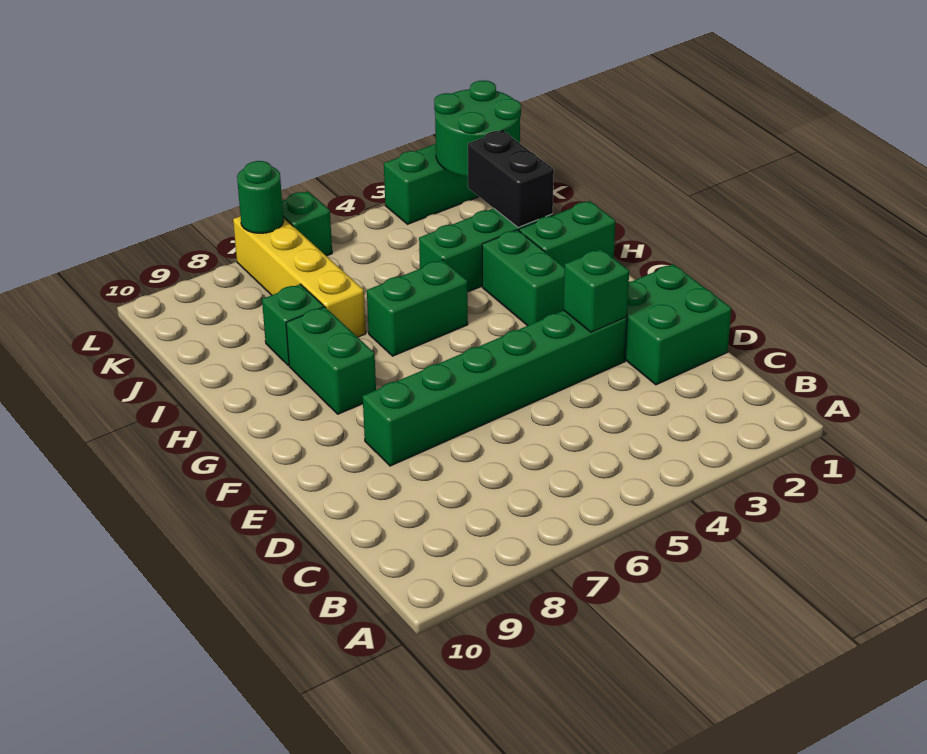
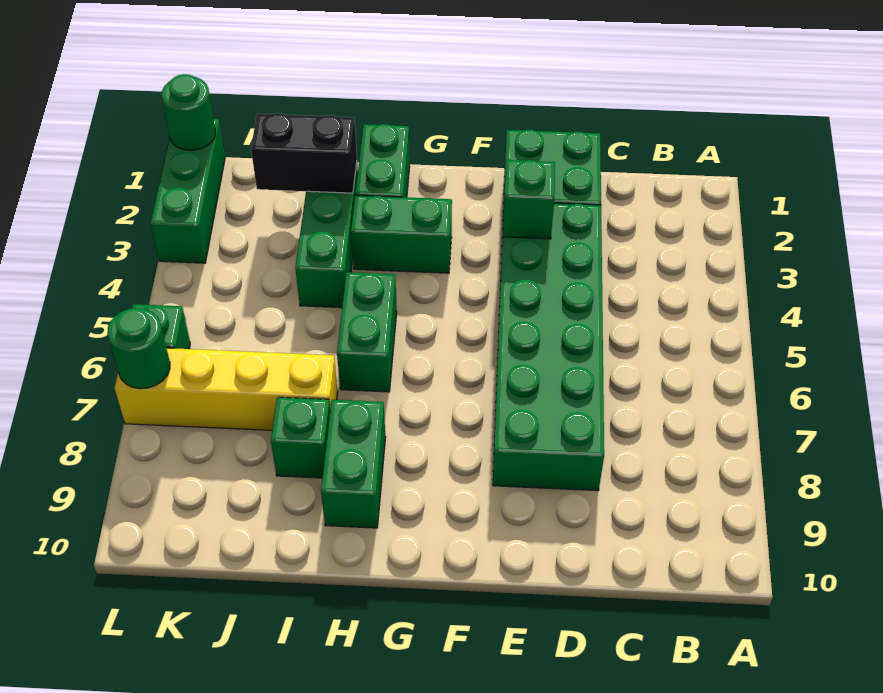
green 1x6 brick [363,311,627,466] -> green 2x6 brick [493,203,604,491]
green 1x2 brick [286,307,376,414] -> green 1x2 brick turned to [321,400,386,528]
green 2x2 round brick [434,80,521,177] -> green 1x1 round brick [162,74,215,150]

